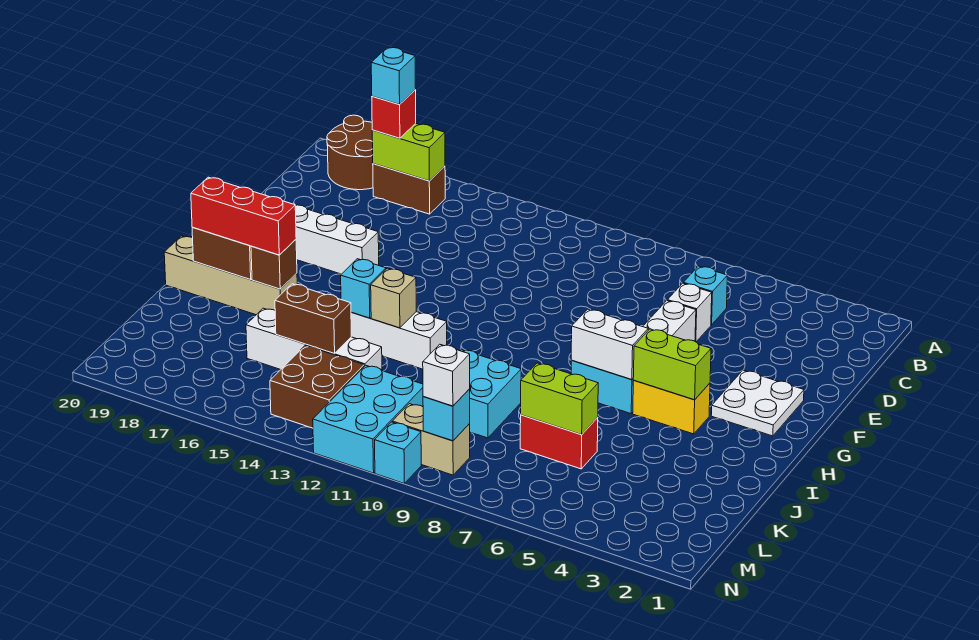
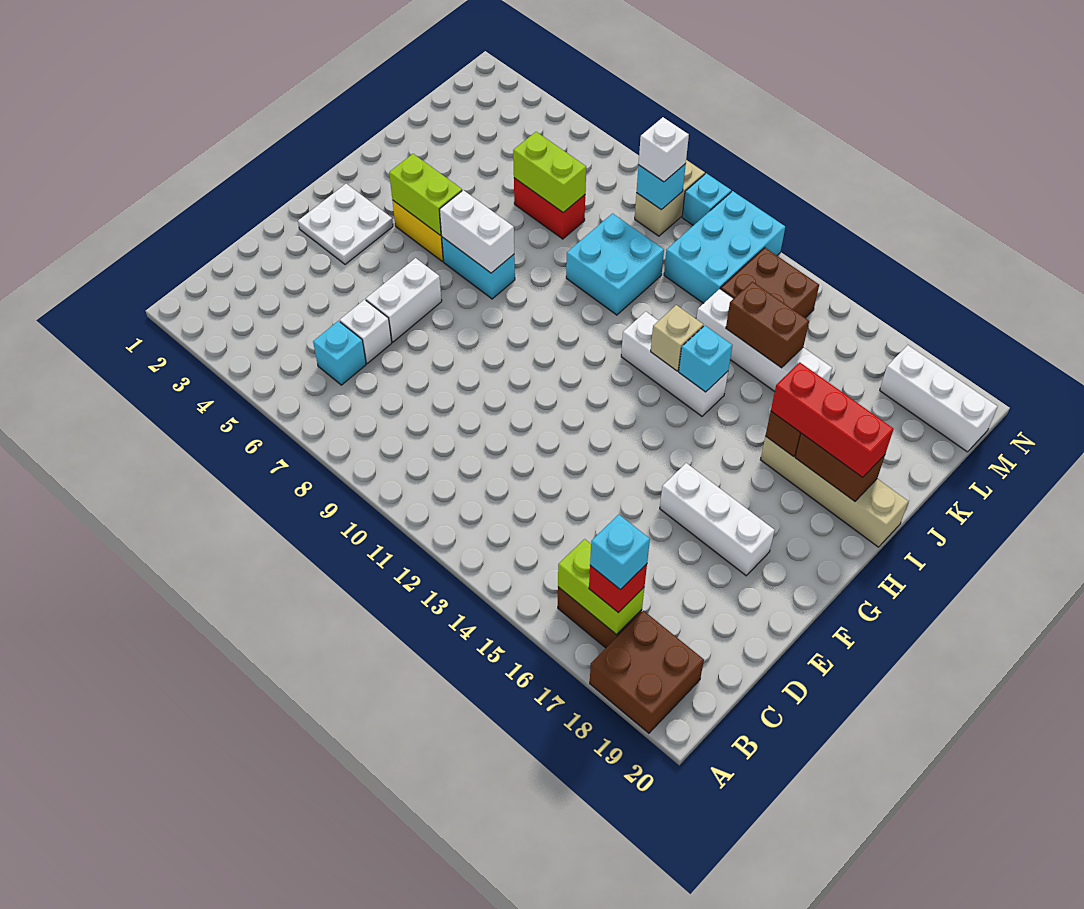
brown 2x2 round brick [327,115,373,190] -> brown 2x2 brick [590,611,704,733]
tan 1x2 brick [392,404,470,475] -> tan 1x2 brick turned to [635,160,705,236]
none -> white 1x3 brick [880,345,998,452]

